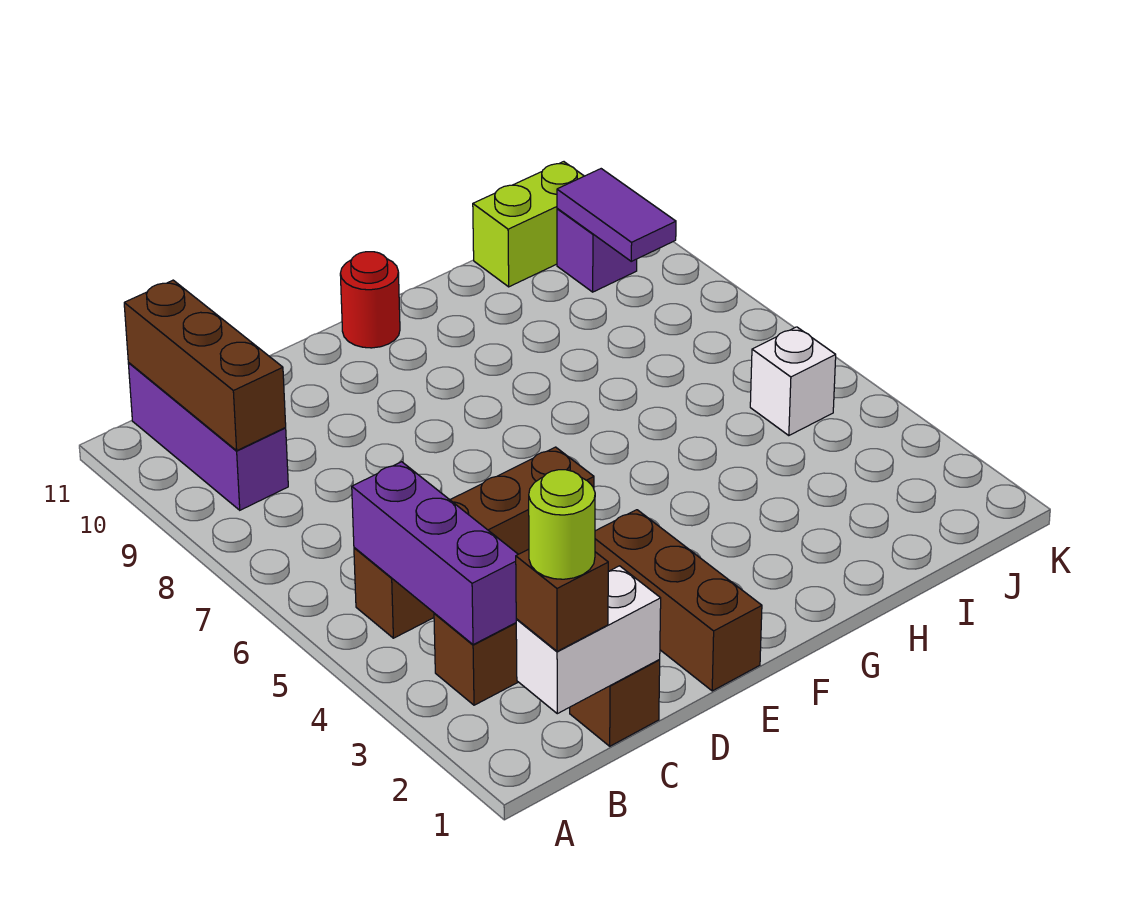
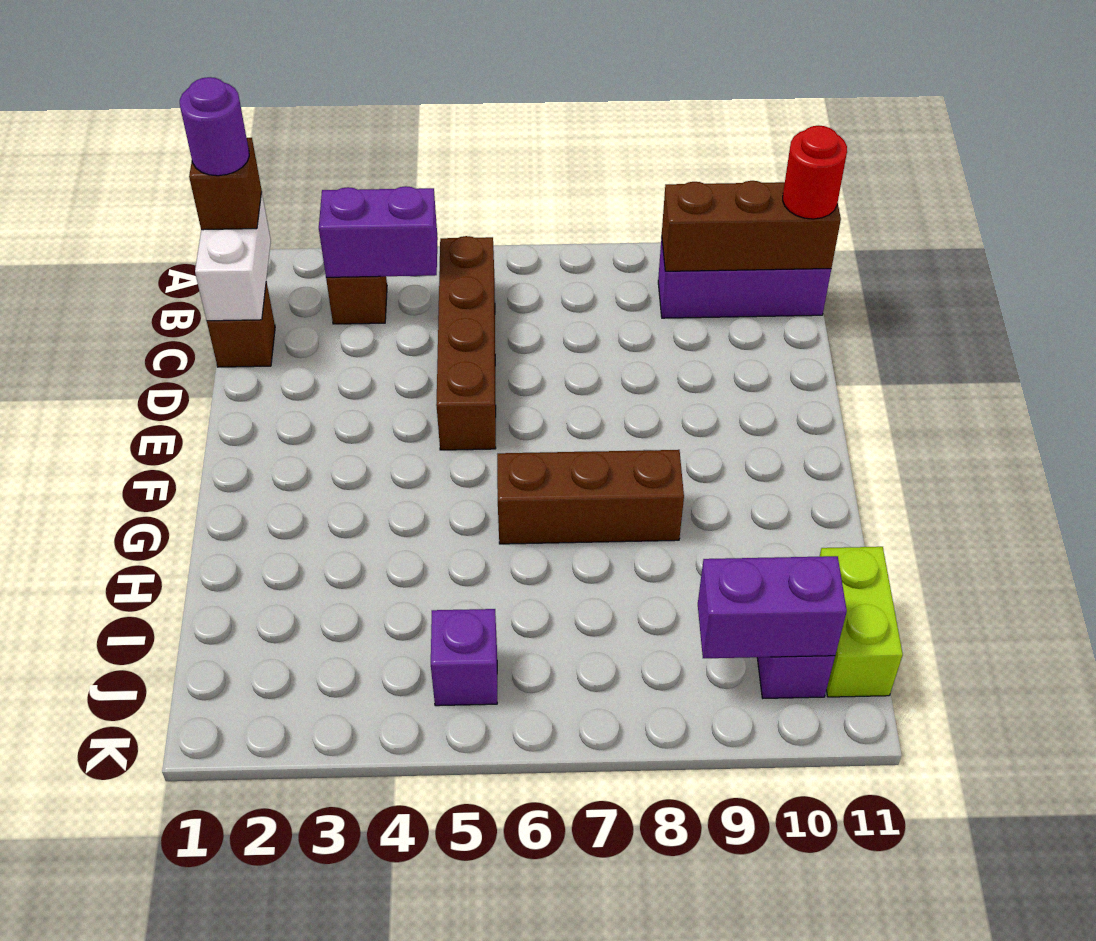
lime 1x1 round brick [529,470,595,579] -> purple 1x1 round brick [180,77,249,176]
purple 1x3 brick [352,462,518,645] -> purple 1x2 brick [319,186,438,277]
brown 1x3 brick [595,510,762,691] -> brown 1x3 brick moved to [497,450,684,544]
red 1x1 round brick [340,252,400,348] -> red 1x1 round brick moved to [783,126,847,219]
white 1x1 brick [750,327,836,436] -> purple 1x1 brick [431,609,497,706]
purple 1x2 tile [557,169,676,261] -> purple 1x2 brick [698,556,847,658]

